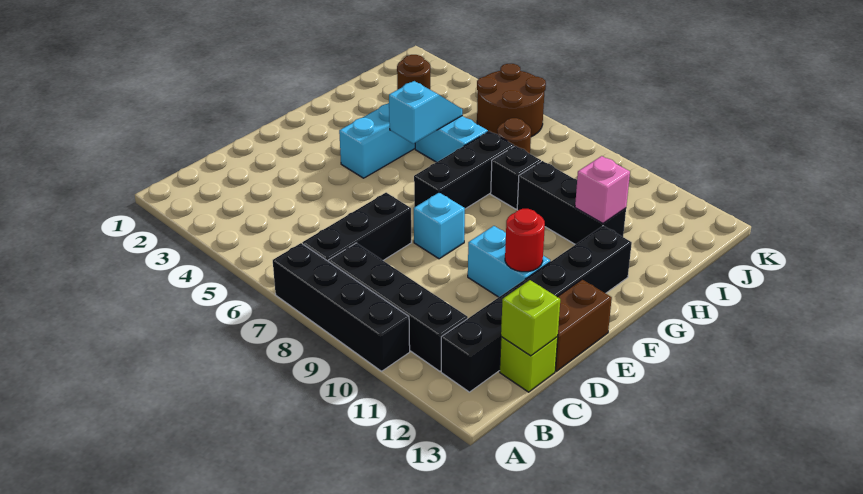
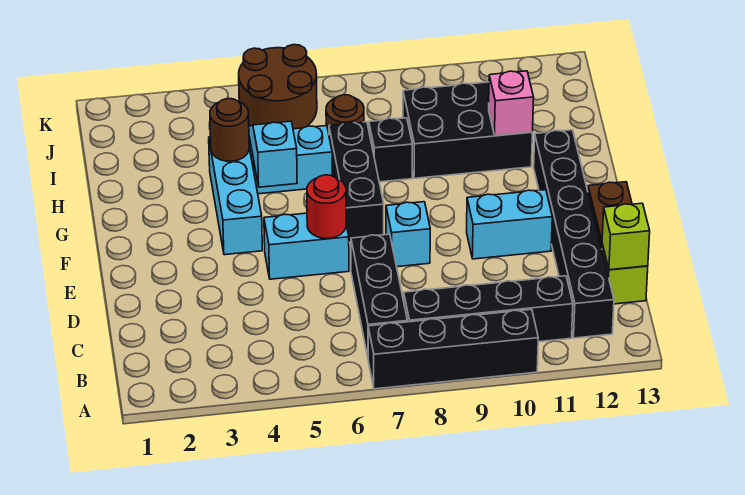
none -> cyan 1x2 brick [264,213,349,279]
red 1x1 round brick [505,209,545,272] -> red 1x1 round brick moved to [307,175,346,238]
black 1x3 brick [517,161,626,245] -> black 2x3 brick [403,82,532,178]

